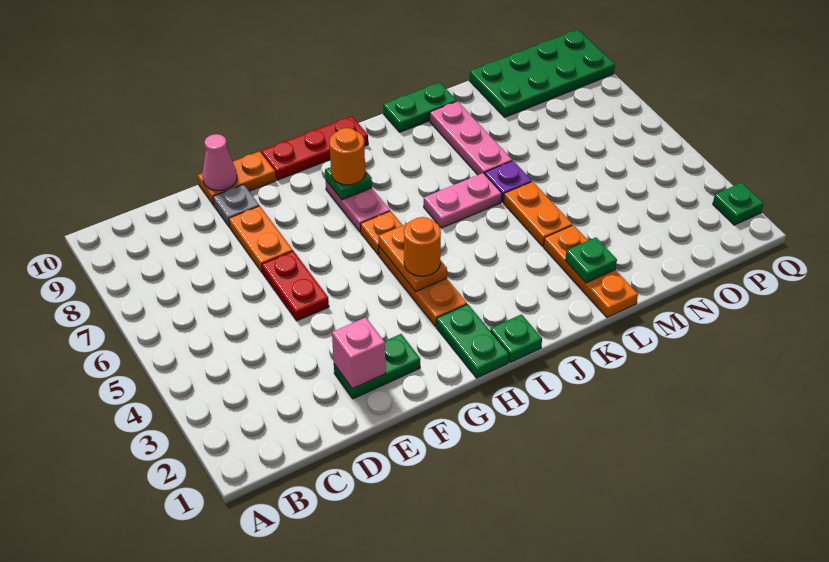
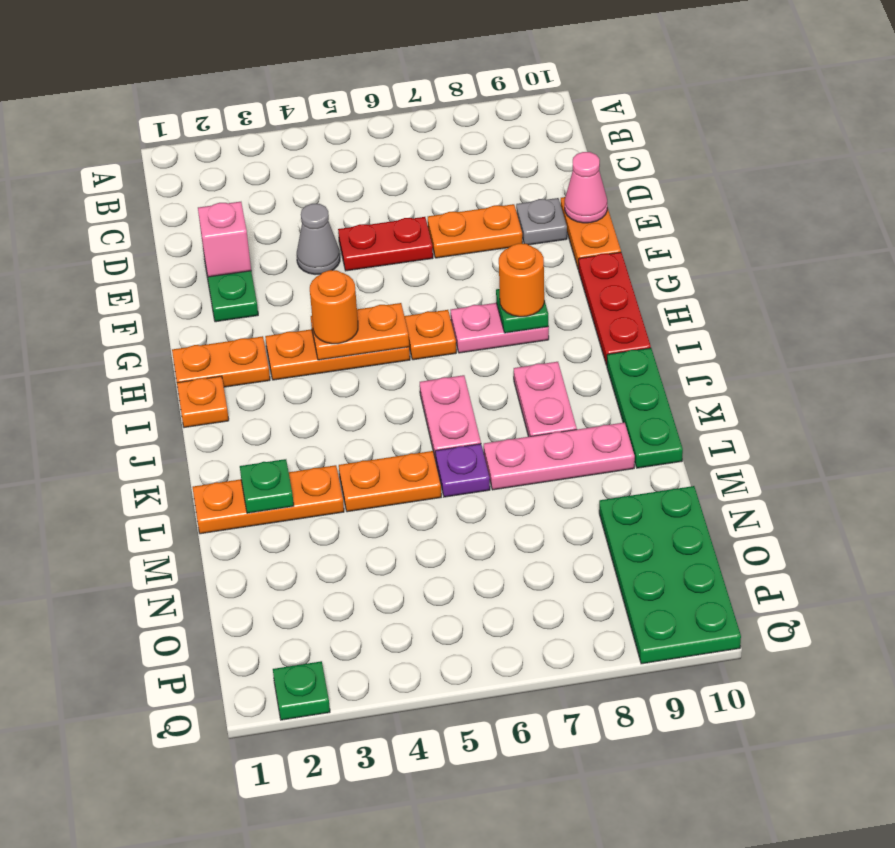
none -> grey 1x1 cone [297,204,340,275]
green 1x2 plate [436,304,509,378] -> orange 1x2 plate [172,336,270,387]
green 1x1 plate [490,314,542,363] -> orange 1x1 plate [177,376,229,428]
none -> pink 1x2 plate [514,362,577,437]
green 1x2 plate [383,83,457,132] -> green 1x3 plate [607,348,683,468]

